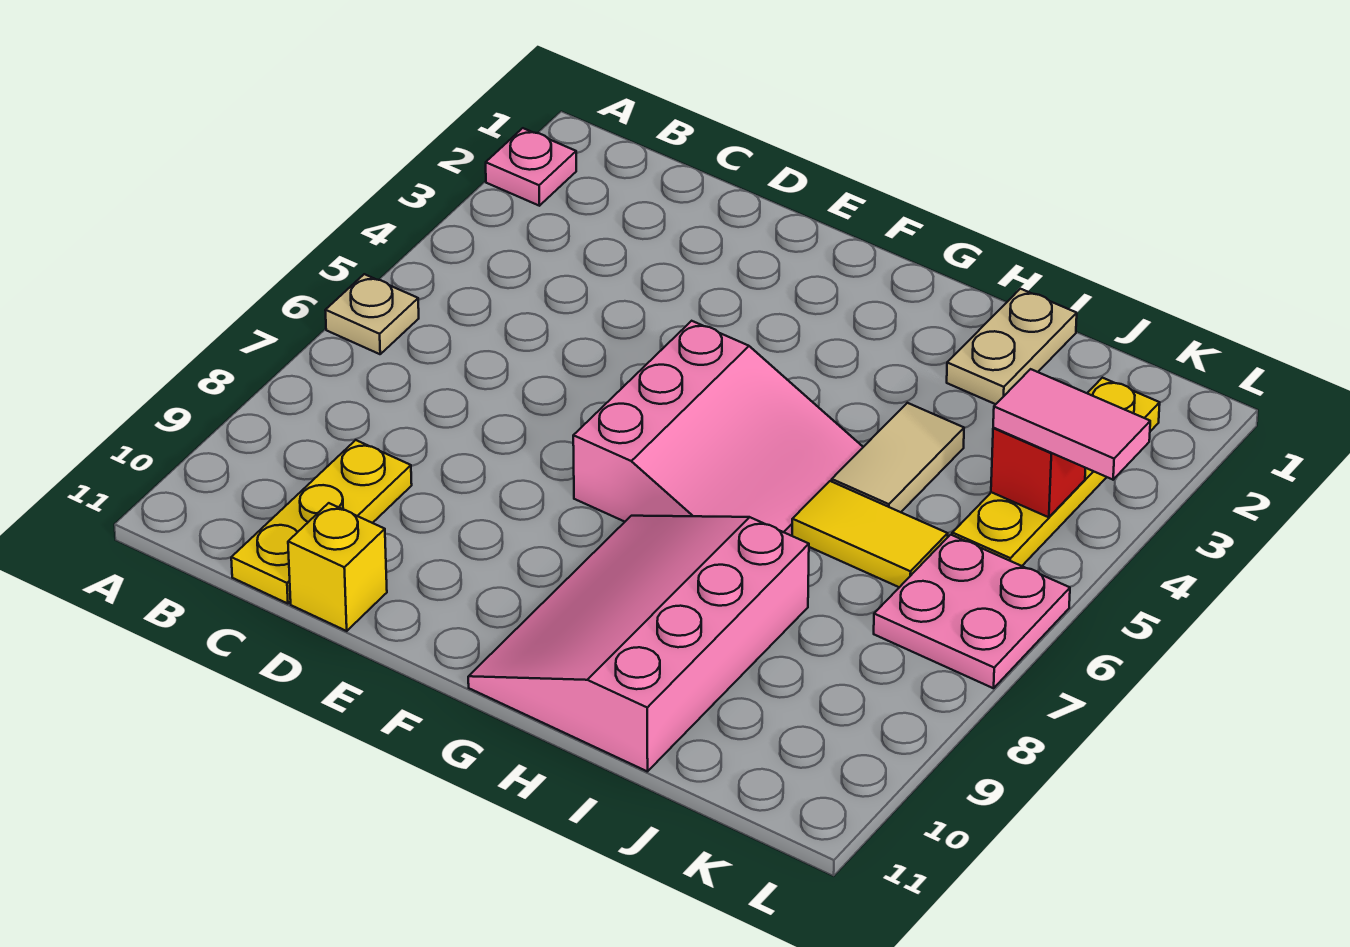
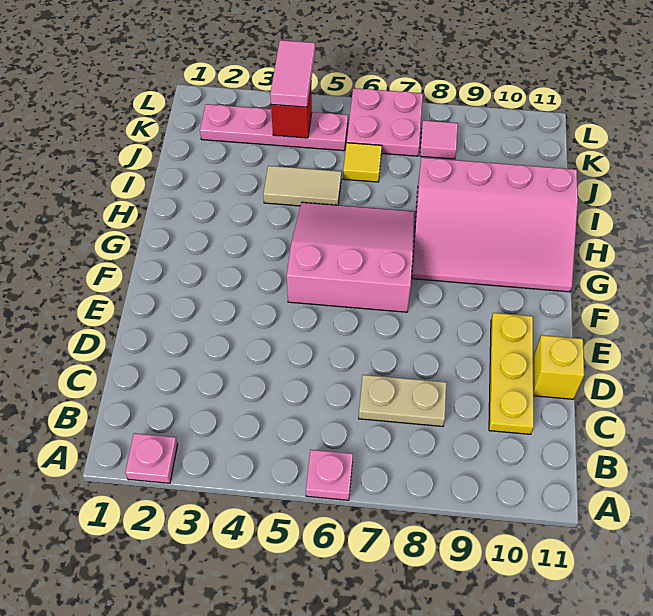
tan 1x1 plate [325,274,419,354] -> pink 1x1 plate [306,450,353,500]
yellow 1x3 plate [231,440,412,604] -> yellow 1x3 plate turned to [489,313,534,434]
tan 1x2 plate [947,289,1077,404] -> tan 1x2 plate moved to [359,375,447,426]
yellow 1x2 tile [792,481,948,587] -> yellow 1x1 tile [343,143,382,182]
yellow 1x4 plate [952,378,1160,566] -> pink 1x4 plate [200,104,348,151]
none -> pink 1x1 tile [420,120,458,159]

